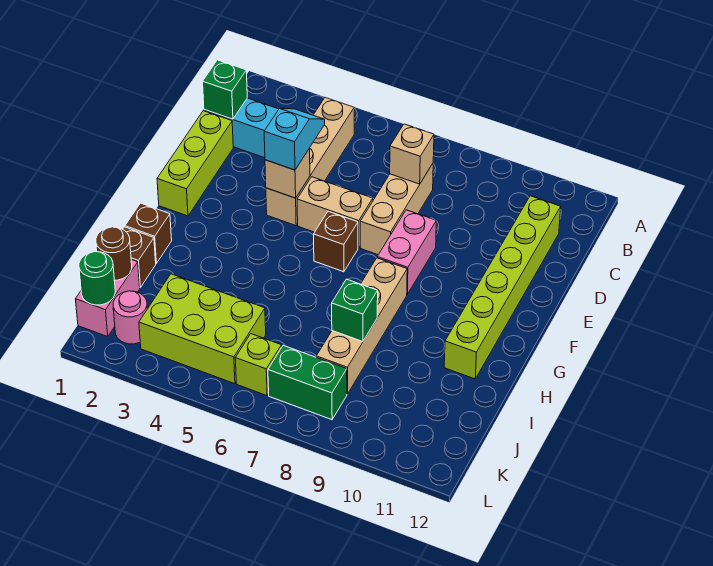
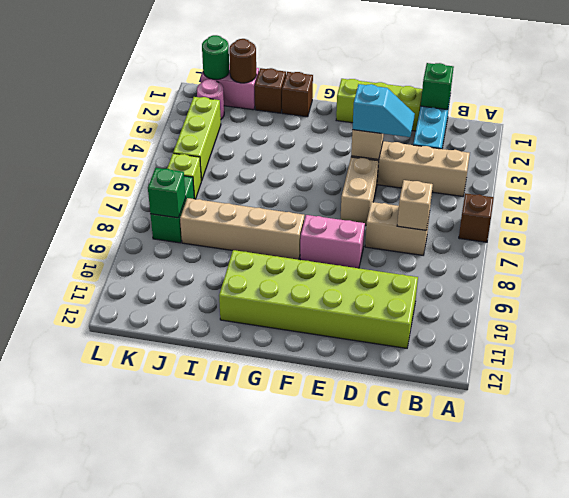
tan 1x3 brick [360,164,433,255] -> tan 1x2 brick [365,202,430,255]
lime 1x6 brick [444,196,561,379] -> lime 2x6 brick [219,250,418,348]
brown 1x1 brick [314,211,358,272] -> brown 1x1 brick moved to [459,193,494,242]
green 1x1 brick [332,279,378,342] -> green 1x1 brick moved to [148,168,186,218]
lime 2x3 brick [139,274,266,384] -> lime 1x3 brick [173,97,221,181]

